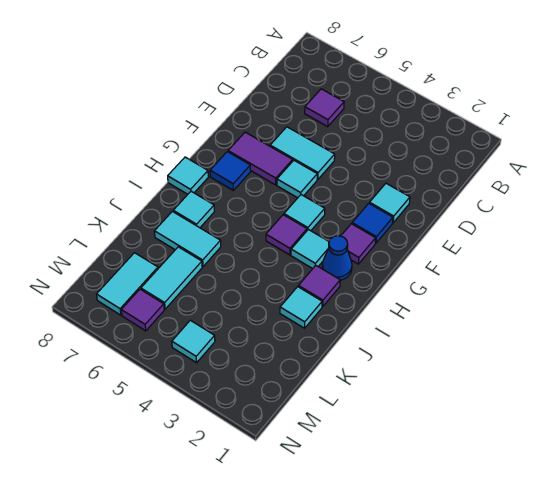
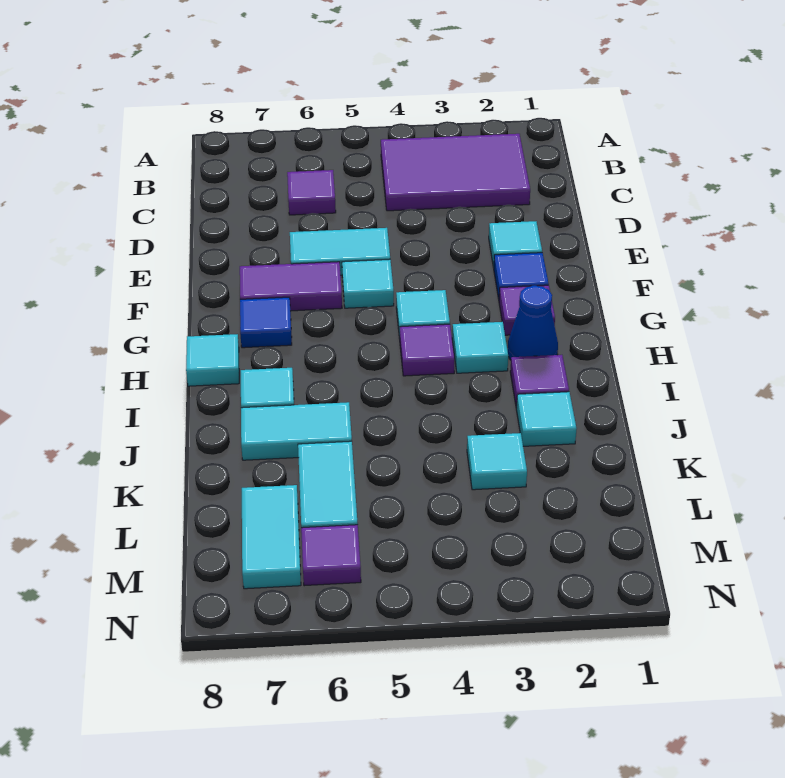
none -> purple 2x3 tile [381,134,530,211]
cyan 1x1 tile [172,320,215,363] -> cyan 1x1 tile moved to [467,433,527,490]

